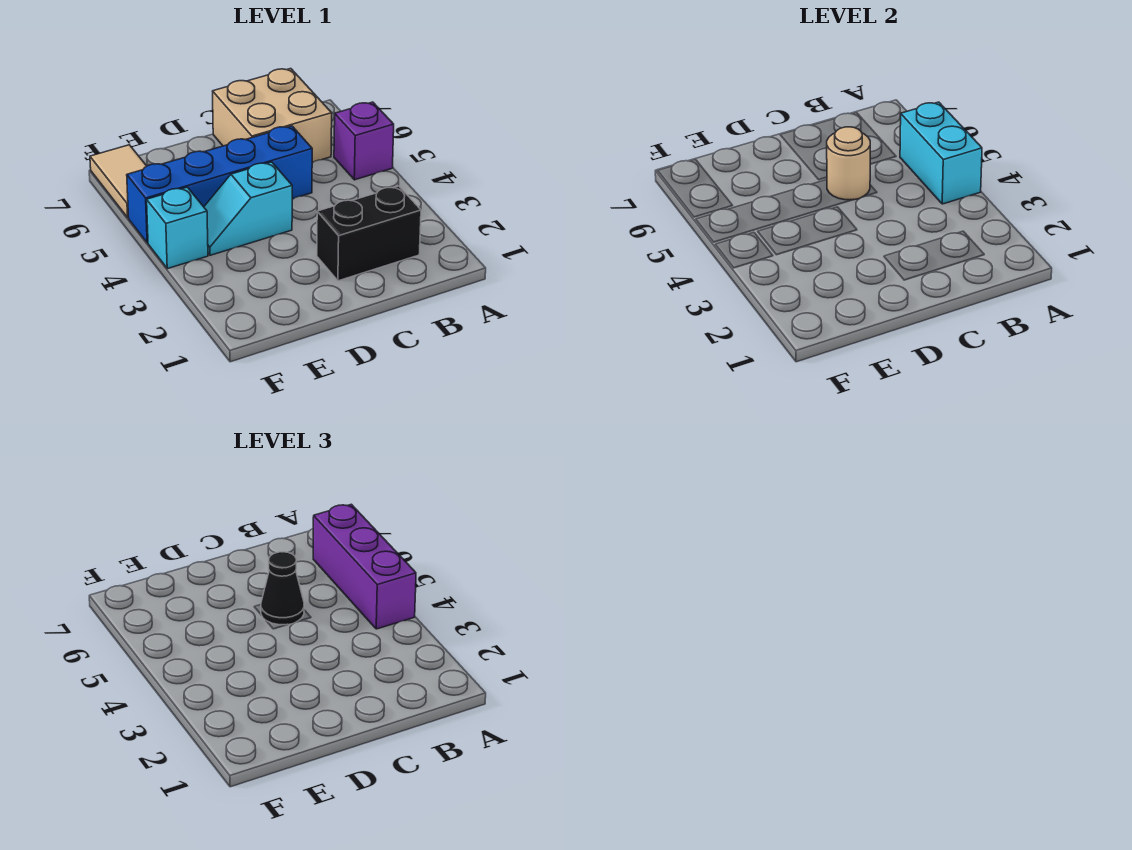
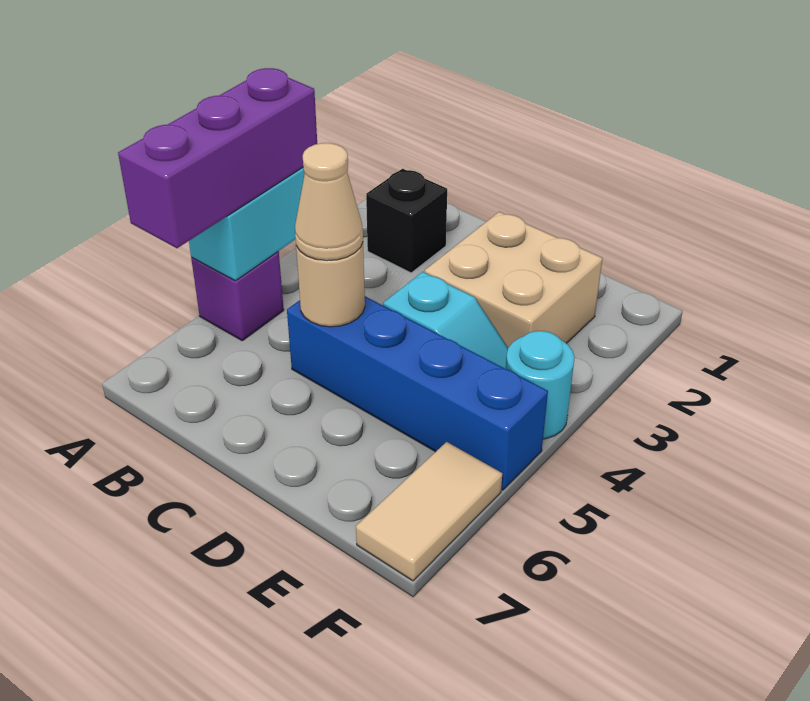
black 1x2 brick [317,186,421,281] -> black 1x1 brick [366,169,447,273]
tan 2x2 brick [213,69,332,162] -> tan 2x2 brick moved to [425,212,603,348]
black 1x1 cone [261,552,304,625] -> tan 1x1 cone [295,143,363,261]
cyan 1x1 brick [147,187,208,269] -> cyan 1x1 round brick [506,331,575,439]

